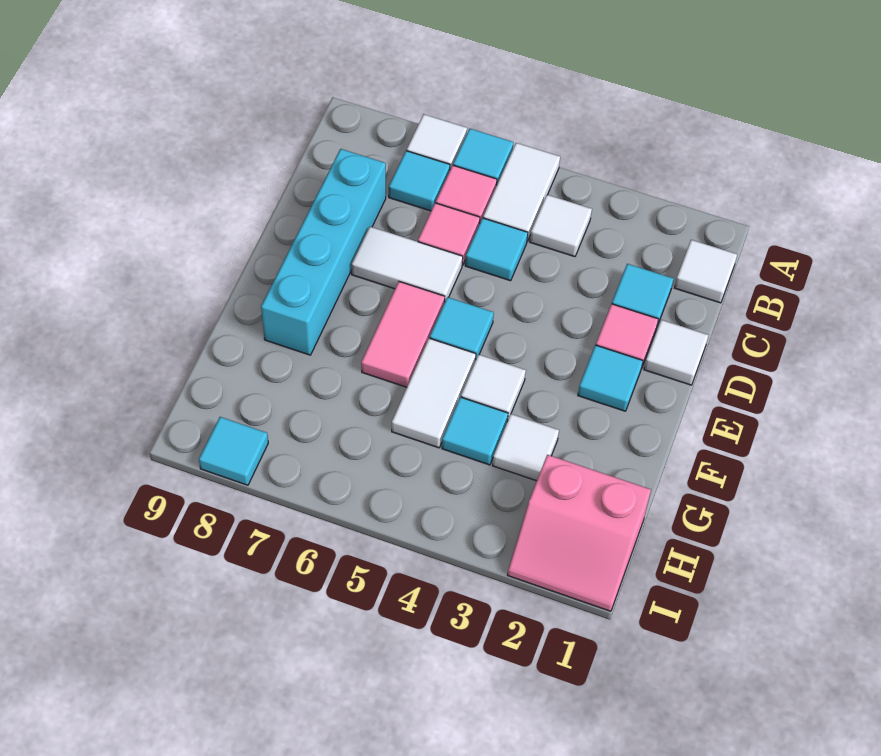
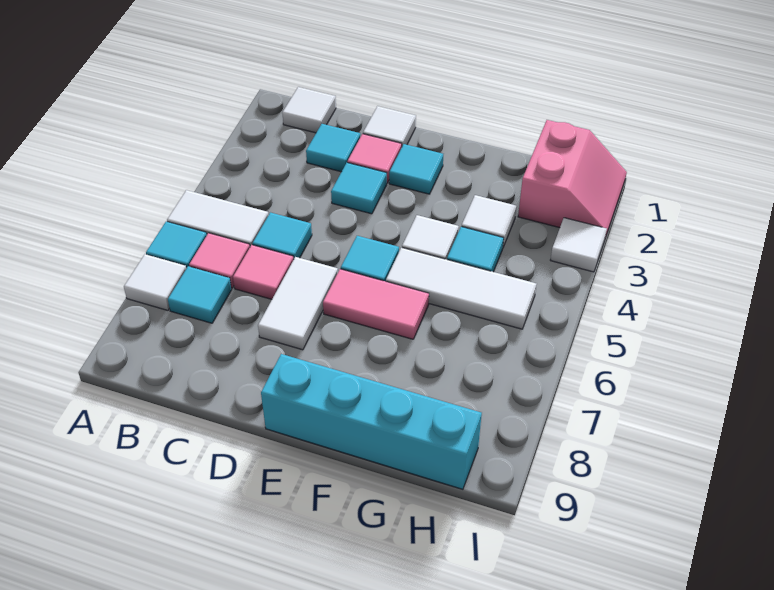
white 1x1 tile [530,195,592,257] -> white 1x1 tile moved to [551,218,607,272]
cyan 1x4 brick [261,149,386,355] -> cyan 1x4 brick moved to [261,354,482,489]
white 1x2 tile [392,338,476,448] -> white 1x3 tile [386,248,536,329]
cyan 1x1 tile [199,417,268,485] -> cyan 1x1 tile moved to [331,163,387,214]

